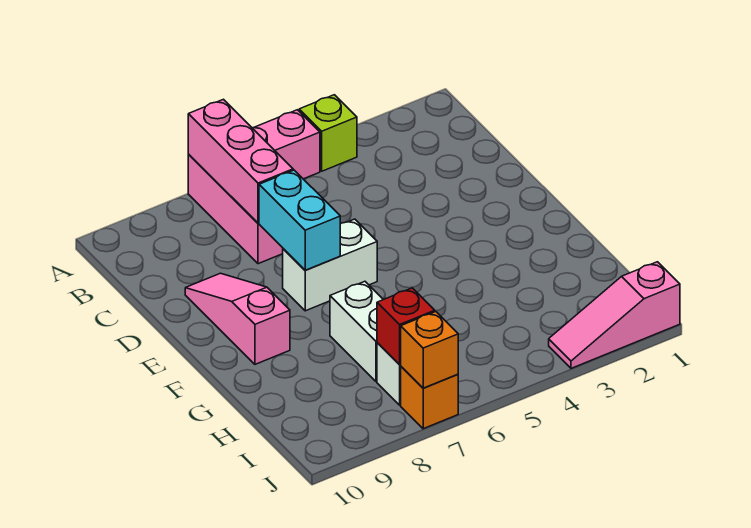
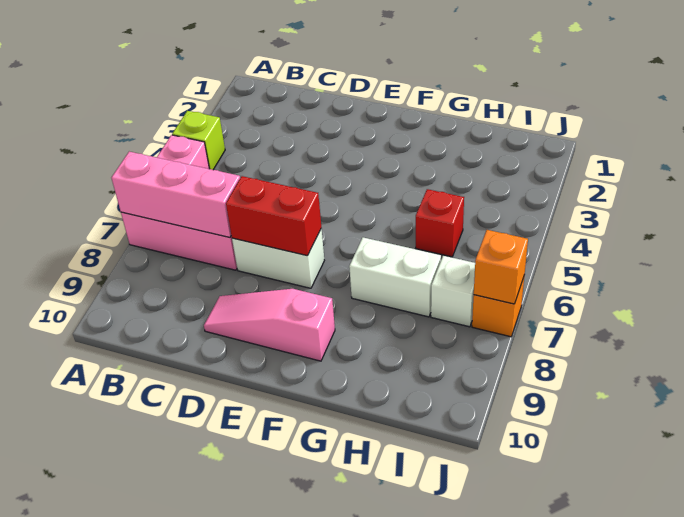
cyan 1x2 brick [259,170,340,270] -> red 1x2 brick [226,176,321,256]
white 1x2 brick [283,219,377,311] -> white 1x2 brick turned to [232,228,324,288]
red 1x1 brick [377,288,435,365] -> red 1x1 brick moved to [416,189,464,257]
pink 1x3 slope [549,262,680,368] -> none

